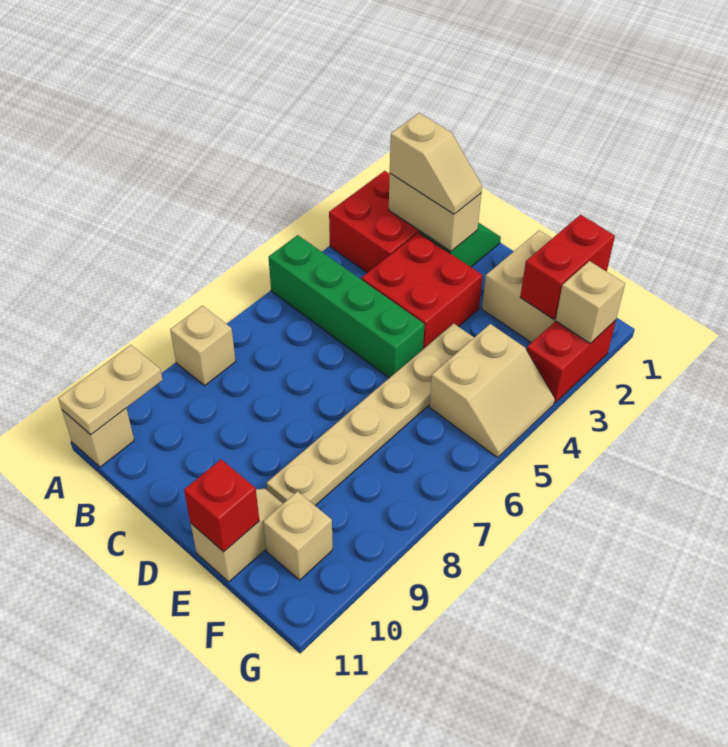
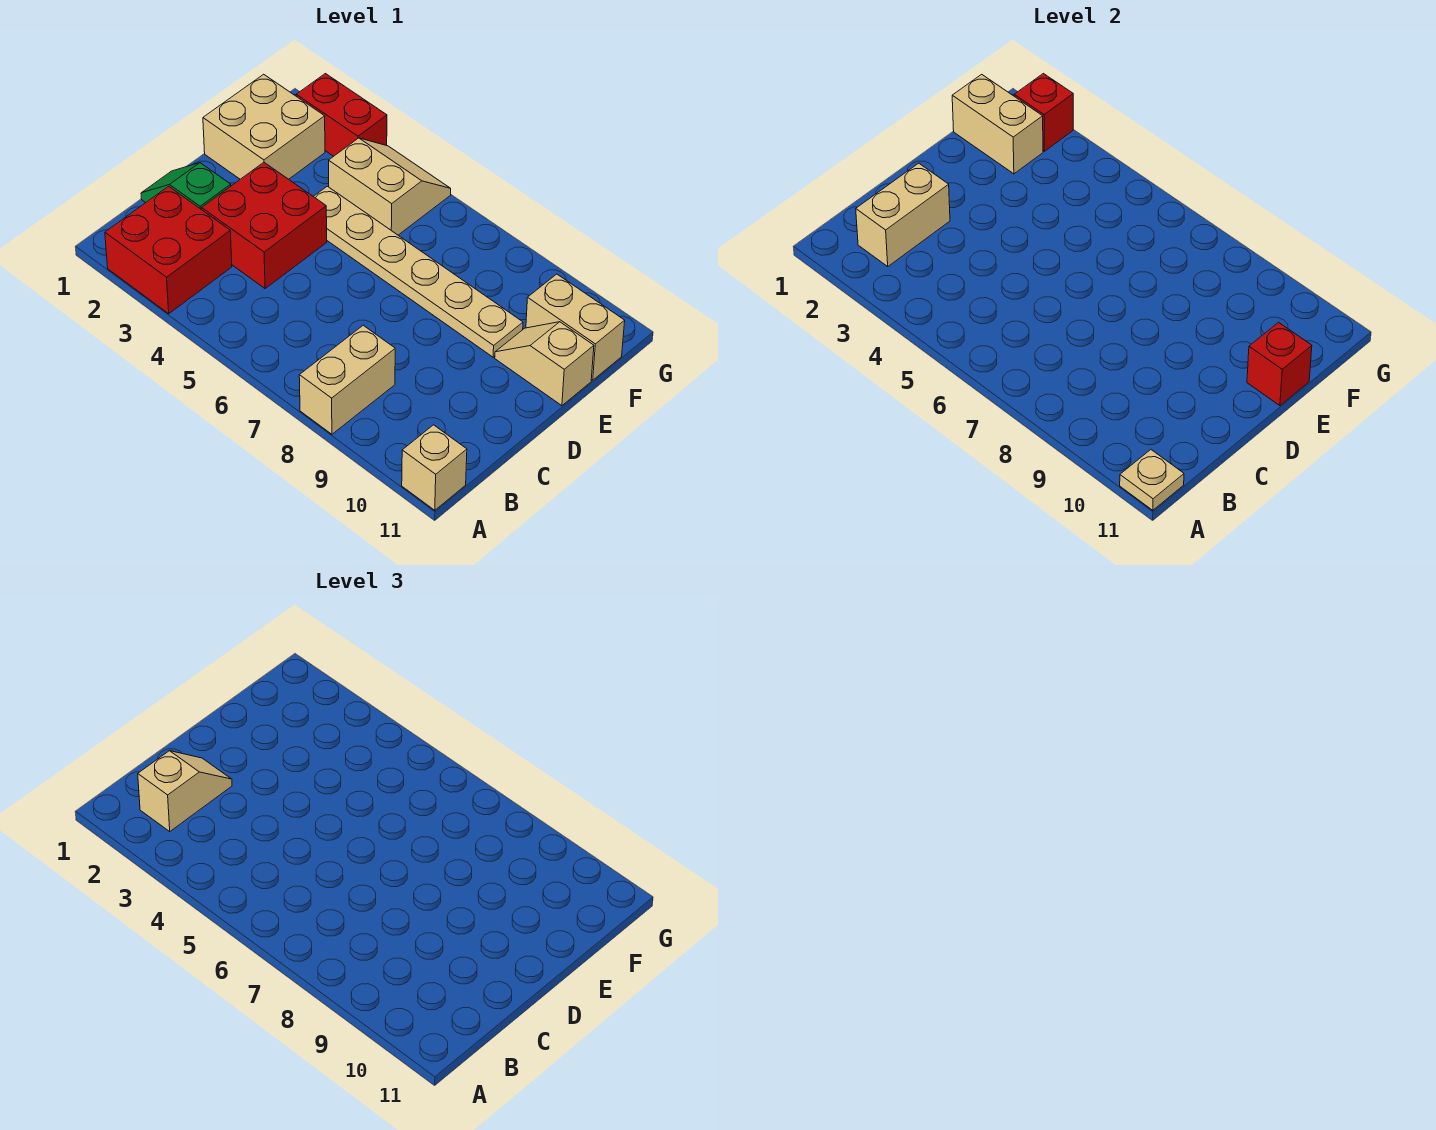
green 1x4 brick [268,235,425,378] -> none
tan 1x1 brick [170,306,236,386] -> tan 1x2 brick [299,325,395,434]
tan 1x2 plate [58,345,163,435] -> tan 1x1 plate [1120,450,1184,510]
red 1x2 brick [520,215,615,320] -> tan 1x2 brick [952,74,1043,174]
tan 1x1 brick [263,491,333,580] -> tan 1x2 brick [526,274,625,380]
tan 1x1 brick [556,261,625,343] -> red 1x1 brick [1014,74,1073,151]

